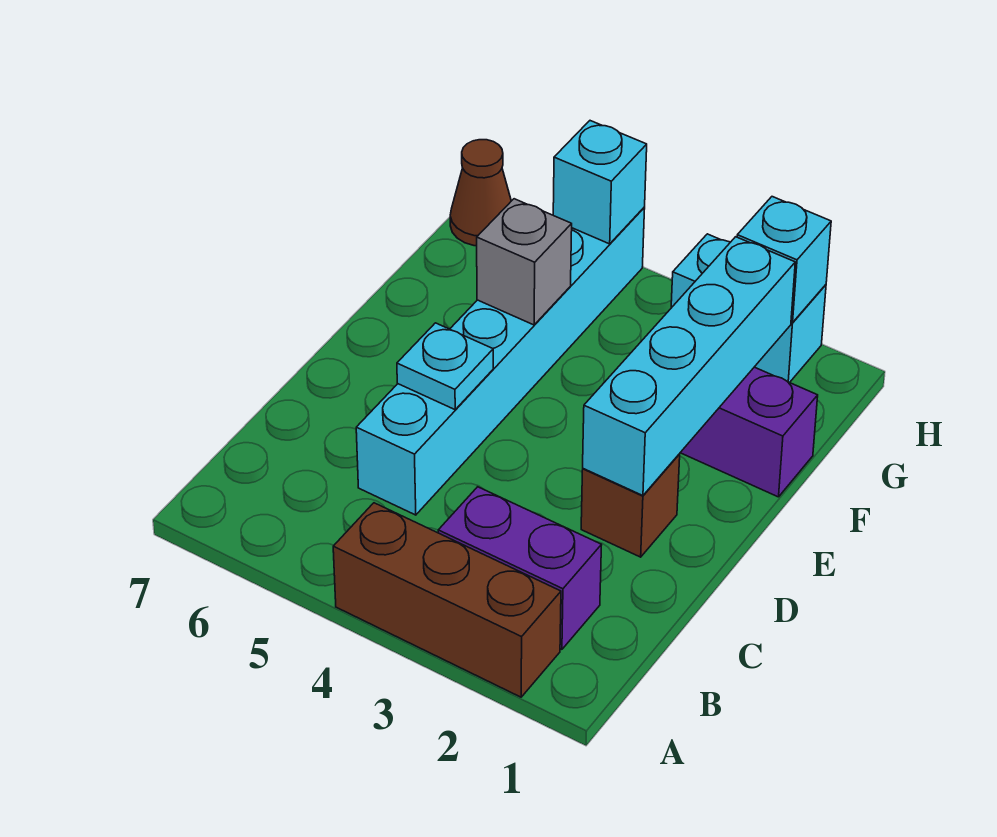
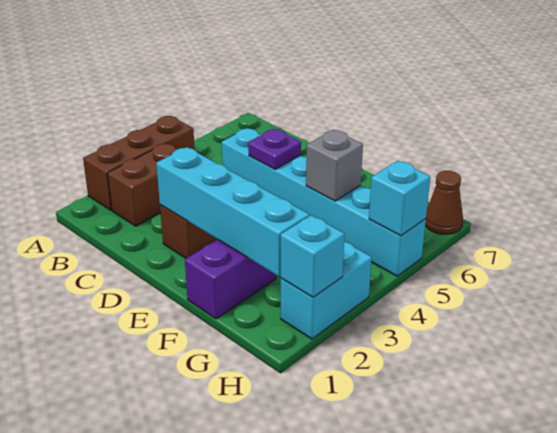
purple 1x2 brick [438,487,601,649] -> brown 1x2 brick [108,143,177,226]
cyan 1x1 plate [397,323,493,410] -> purple 1x1 plate [248,129,301,169]

